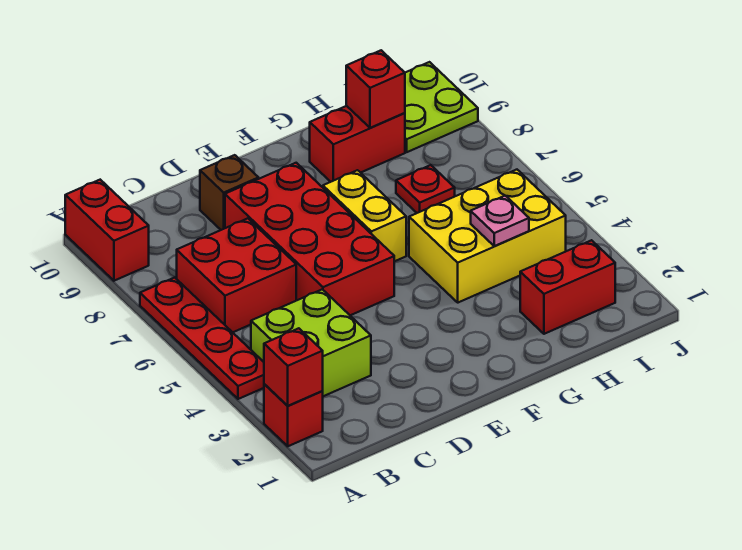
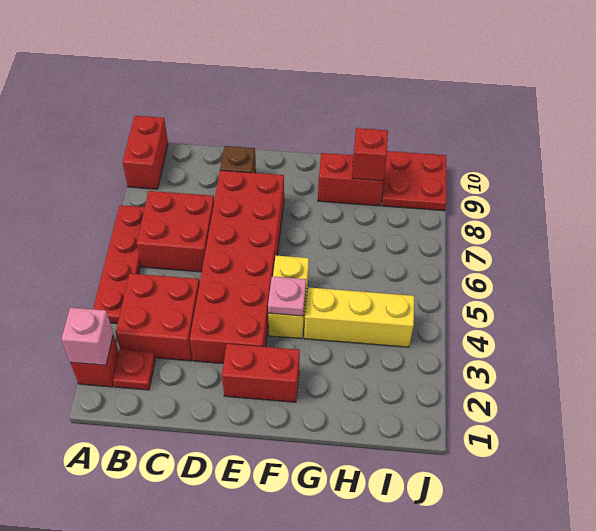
red 1x1 brick [264,328,323,406] -> pink 1x1 brick [61,307,113,365]
lime 2x2 brick [251,289,371,396] -> red 2x2 brick [116,273,199,361]
red 2x4 brick [225,163,394,315] -> red 2x6 brick [190,170,284,364]
yellow 1x2 brick [323,170,406,261] -> yellow 1x2 brick moved to [268,256,309,339]
yellow 2x3 brick [409,170,566,303] -> yellow 1x3 brick [304,287,414,347]
red 1x2 brick [520,240,615,334] -> red 1x2 brick moved to [222,344,300,402]
pink 1x1 plate [471,196,529,246] -> pink 1x1 plate moved to [268,276,306,316]
red 1x1 plate [396,165,455,213] -> red 1x1 plate moved to [113,350,155,390]
lime 2x2 plate [405,62,478,152] -> red 2x2 plate [382,151,447,211]

